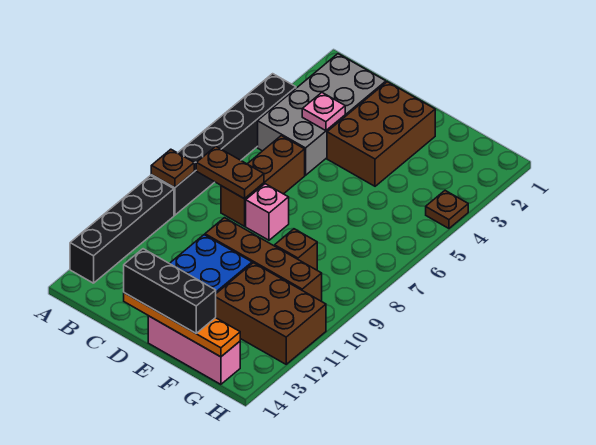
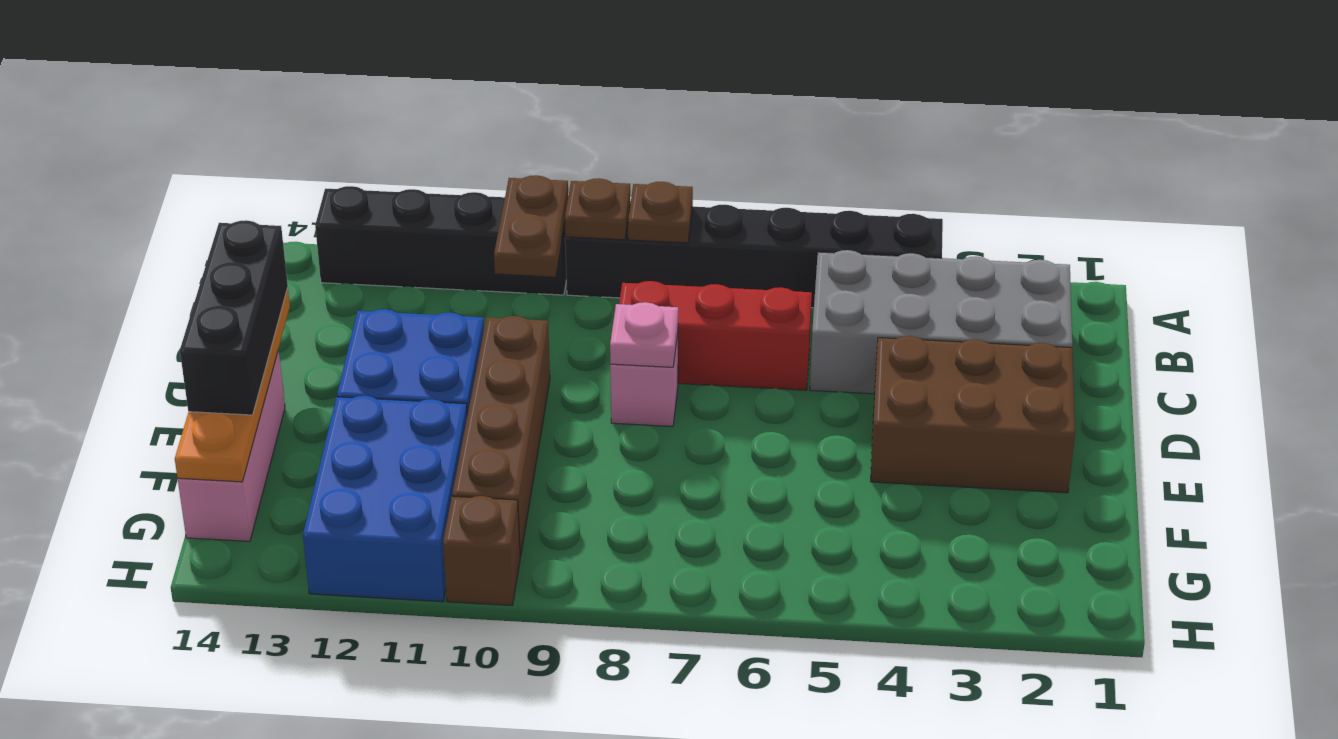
brown 1x2 plate [196,147,264,199] -> brown 1x2 plate moved to [494,175,568,277]
pink 1x1 plate [302,93,345,131] -> pink 1x1 plate moved to [610,302,678,367]
brown 1x3 brick [221,136,305,226] -> red 1x3 brick [619,281,812,390]
brown 1x1 brick [275,229,317,270] -> brown 1x1 brick moved to [443,496,520,605]
brown 2x3 brick [216,263,326,364] -> blue 2x3 brick [303,396,467,602]
brown 1x1 plate [426,191,468,228] -> brown 1x1 plate moved to [628,182,693,243]

